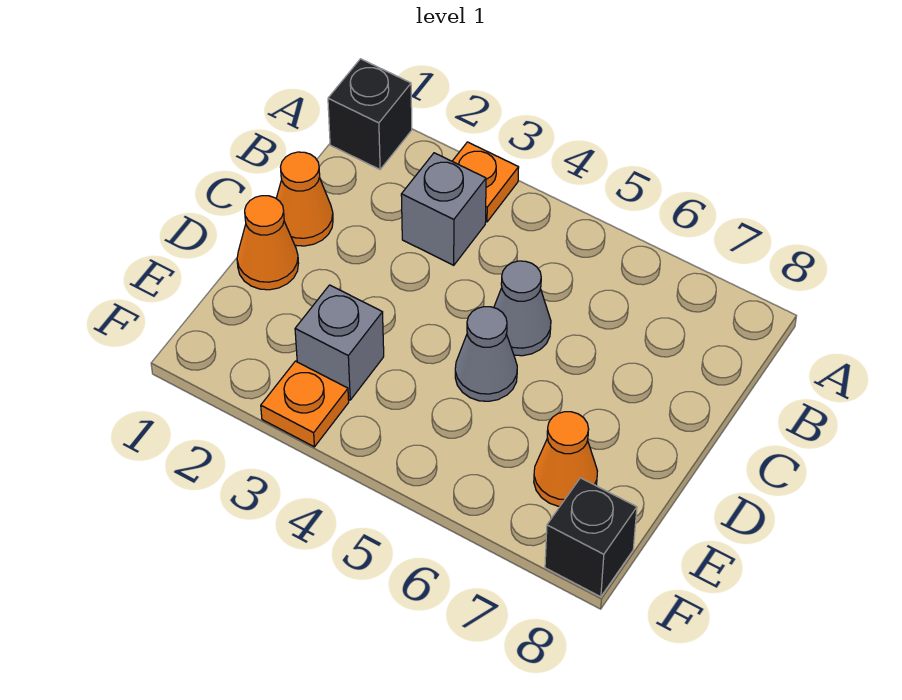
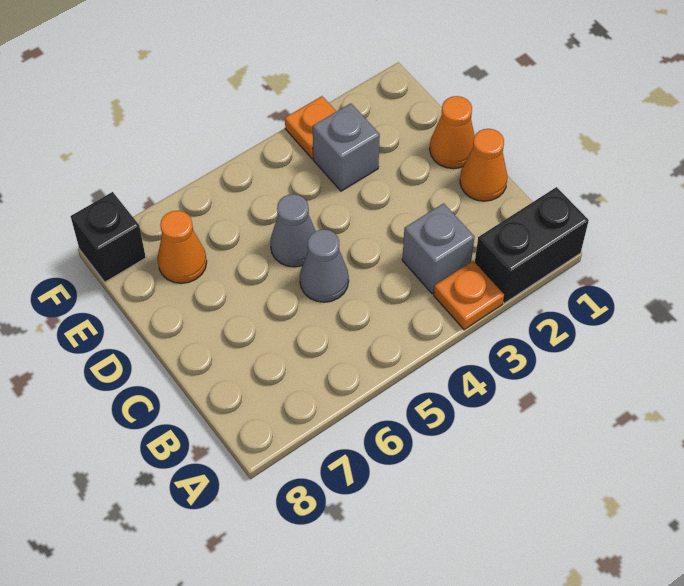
black 1x1 brick [328,59,412,169] -> black 1x2 brick [475,187,589,303]

